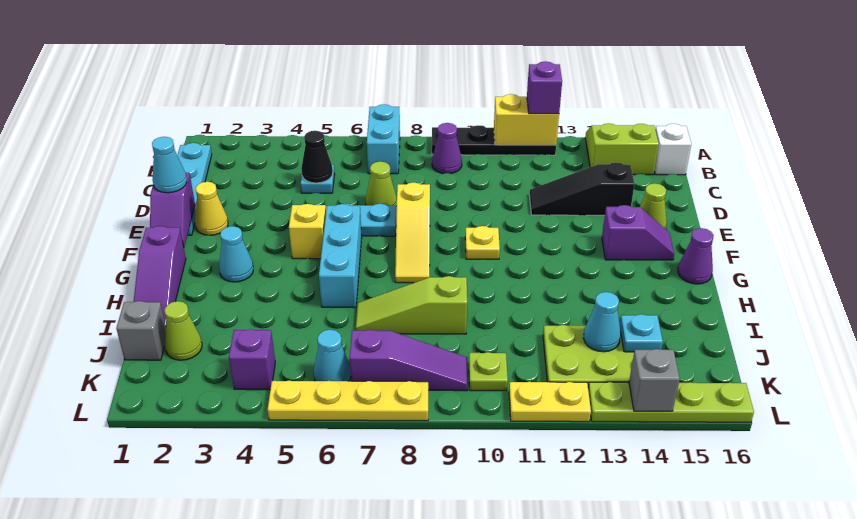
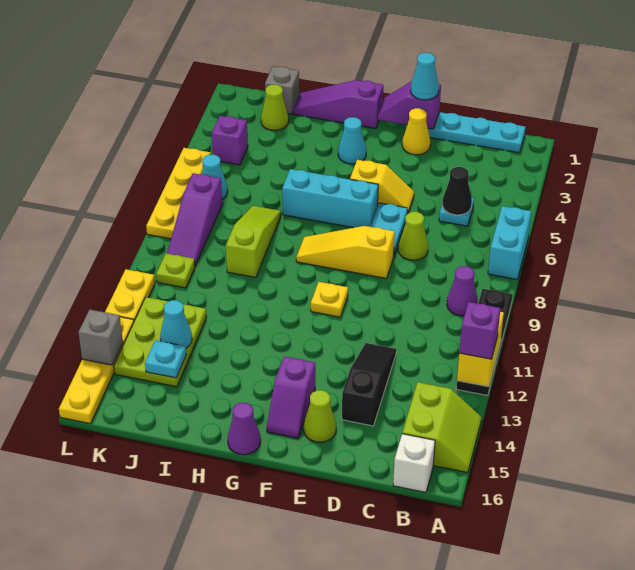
cyan 1x2 brick [367,104,400,174] -> cyan 1x2 brick turned to [488,206,531,279]
lime 1x4 plate [588,382,754,422] -> yellow 1x4 plate [59,317,134,424]

